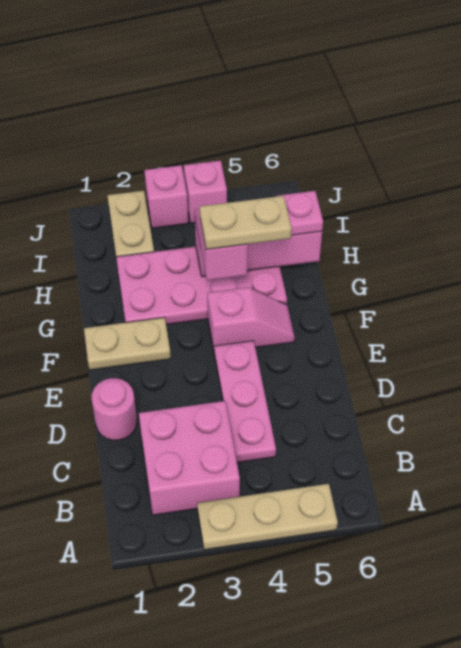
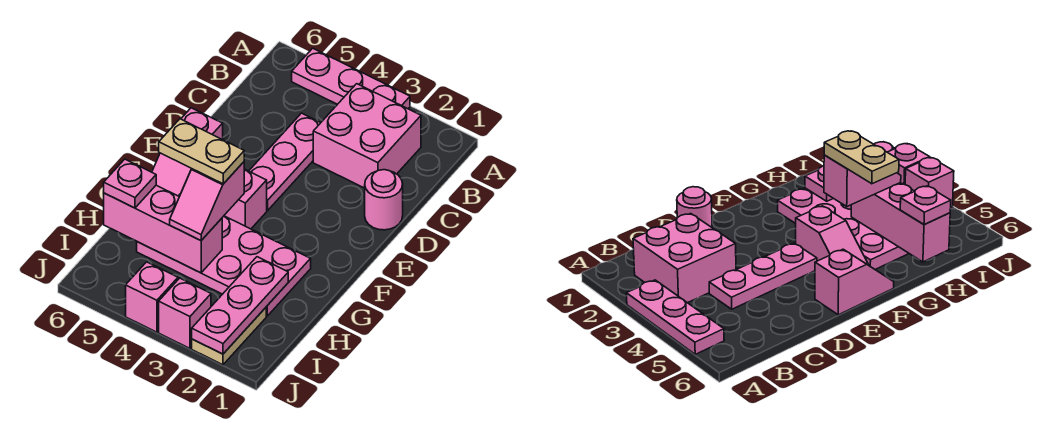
tan 1x3 plate [197,484,338,550] -> pink 1x3 plate [292,48,410,109]
none -> pink 1x2 slope [152,108,223,196]
tan 1x2 plate [84,317,171,370] -> none
none -> pink 1x3 plate [192,257,288,354]

